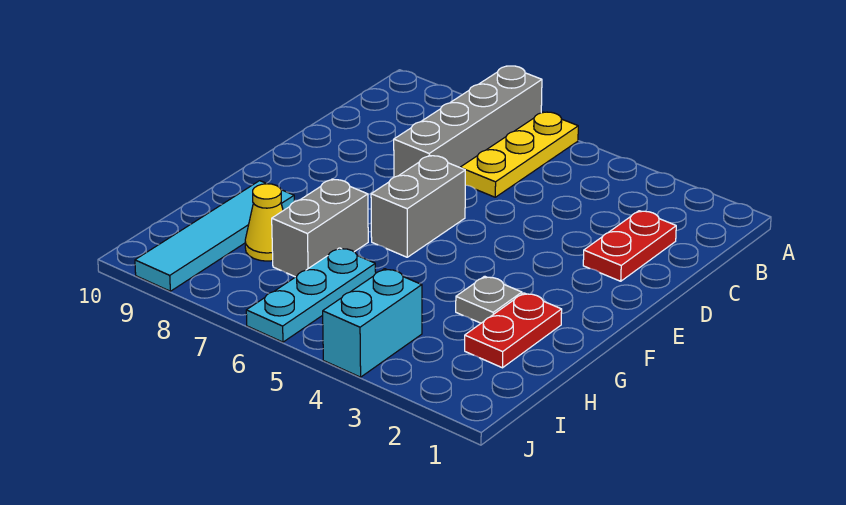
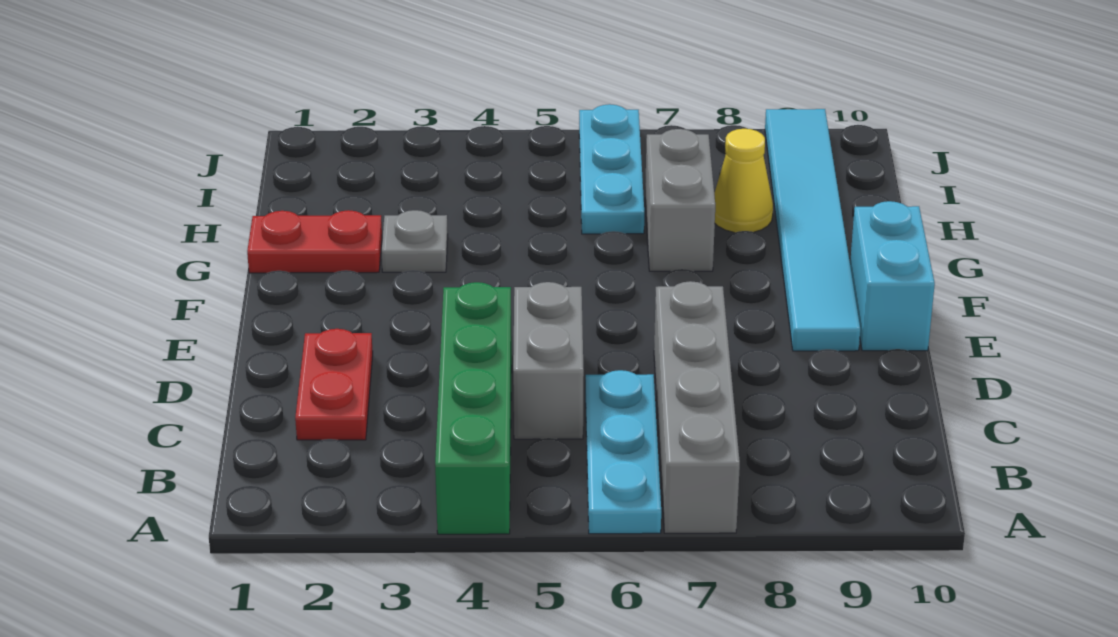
none -> green 1x4 brick [435,282,512,534]
yellow 1x3 plate [460,112,578,197] -> cyan 1x3 plate [586,370,661,534]
grey 1x2 brick [371,155,465,257] -> grey 1x2 brick moved to [513,282,584,439]
red 1x2 plate [465,293,562,368] -> red 1x2 plate turned to [247,210,382,273]
cyan 1x4 tile [135,181,294,291] -> cyan 1x6 tile [765,109,860,351]
cyan 1x2 brick [323,269,422,377] -> cyan 1x2 brick moved to [850,201,935,351]

